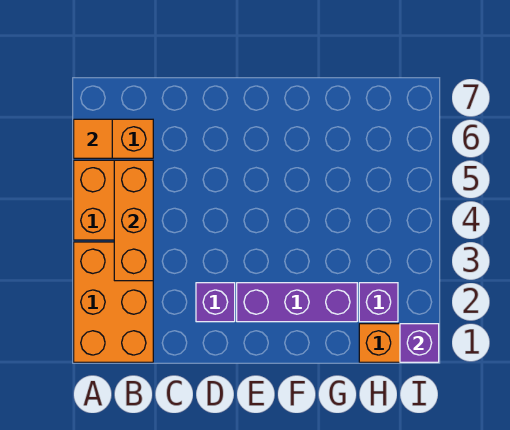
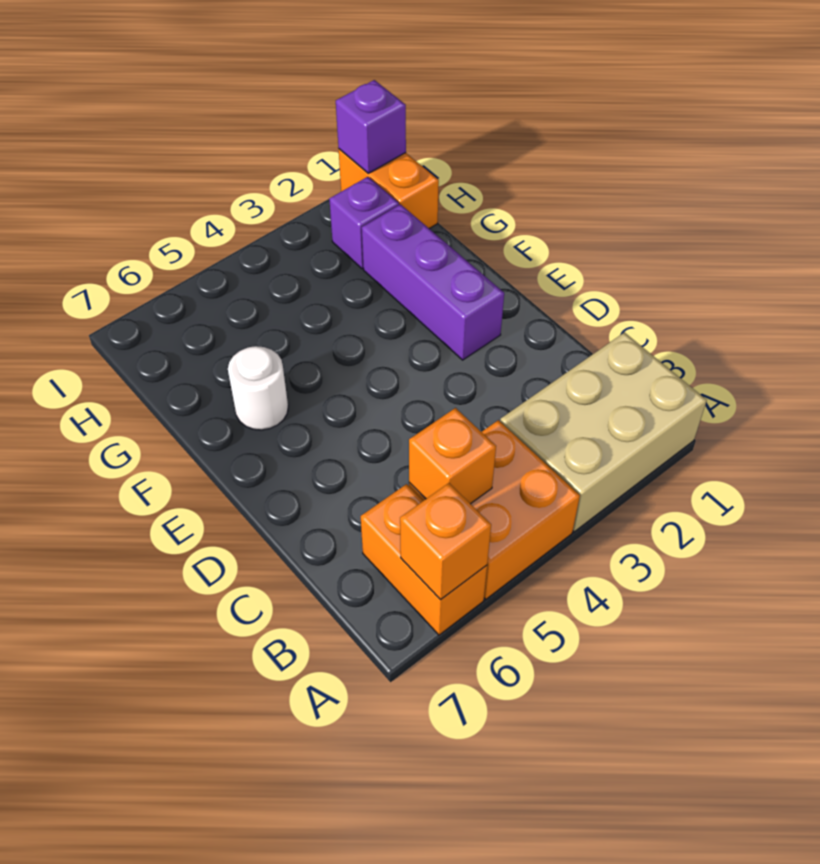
orange 2x3 brick [74,242,153,362] -> tan 2x3 brick [500,333,707,532]
orange 1x1 tile [74,119,112,158] -> orange 1x1 brick [400,483,491,599]
orange 1x3 brick [114,160,153,281] -> orange 1x1 brick [409,408,496,504]
purple 1x1 brick [196,283,235,322] -> none
none -> white 1x1 round brick [228,346,288,430]

